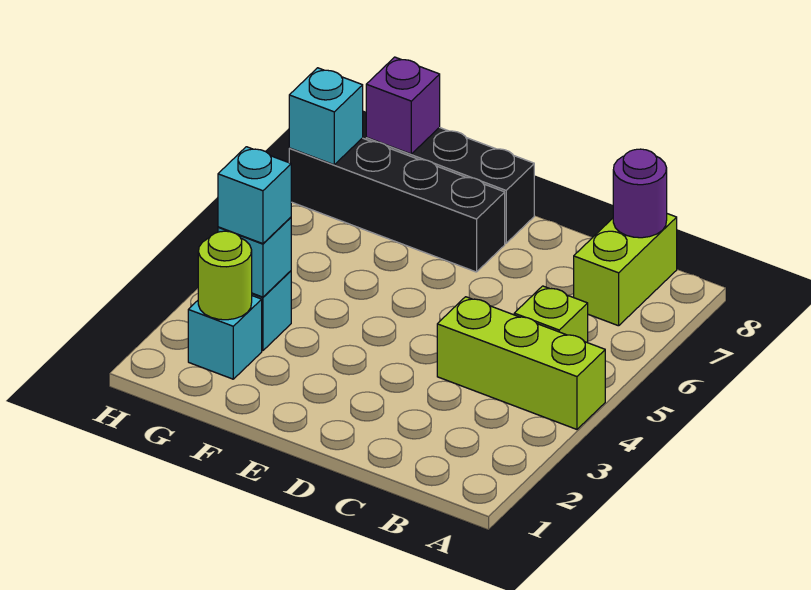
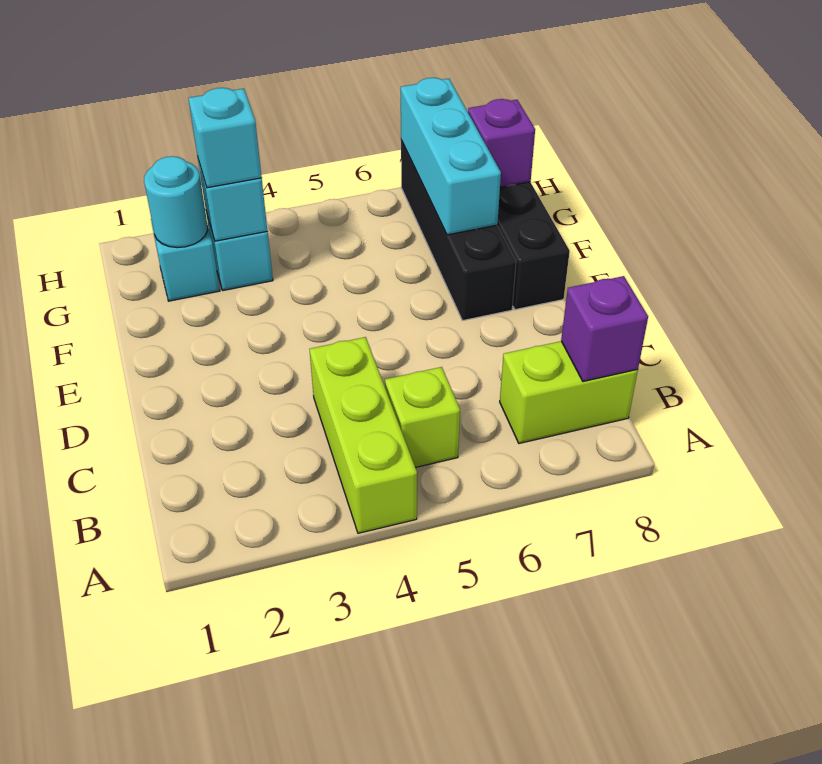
purple 1x1 round brick [613,149,667,238] -> purple 1x1 brick [561,276,648,382]
lime 1x1 round brick [198,231,252,320] -> cyan 1x1 round brick [144,156,208,248]
cyan 1x1 brick [289,68,363,165] -> cyan 1x3 brick [401,78,501,235]

